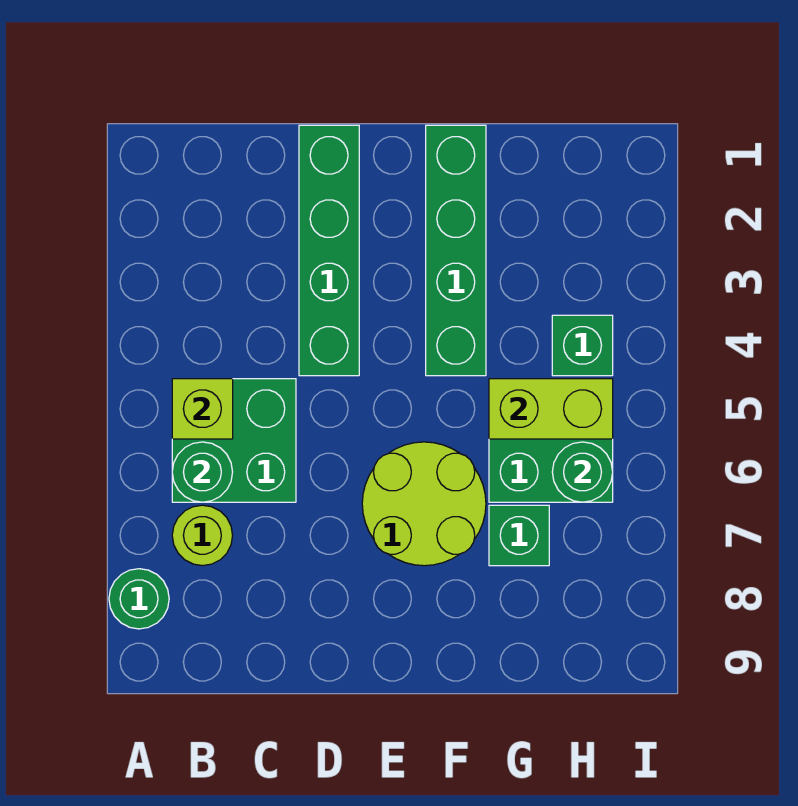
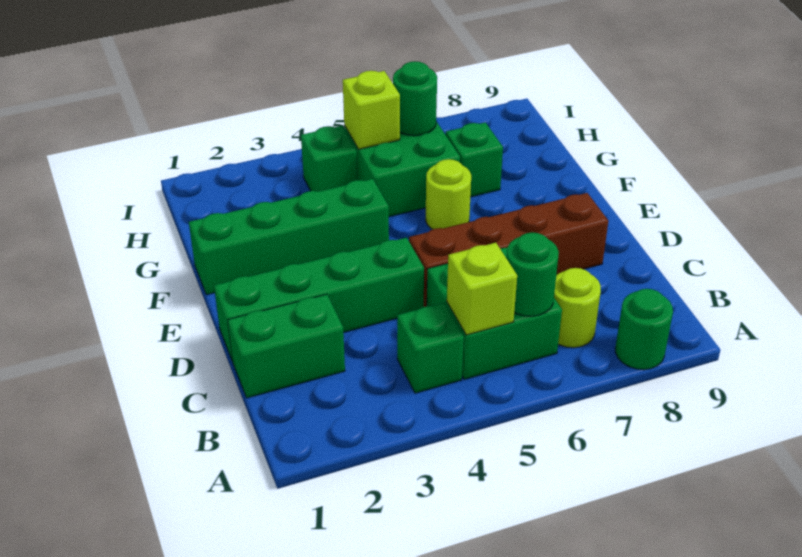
none -> green 1x1 brick [397,303,464,393]
none -> green 1x2 brick [228,294,345,398]
none -> brown 1x4 brick [409,193,608,307]
lime 2x2 round brick [362,442,486,566] -> lime 1x1 round brick [426,159,471,229]
lime 1x2 brick [489,379,613,439] -> lime 1x1 brick [343,71,400,149]

